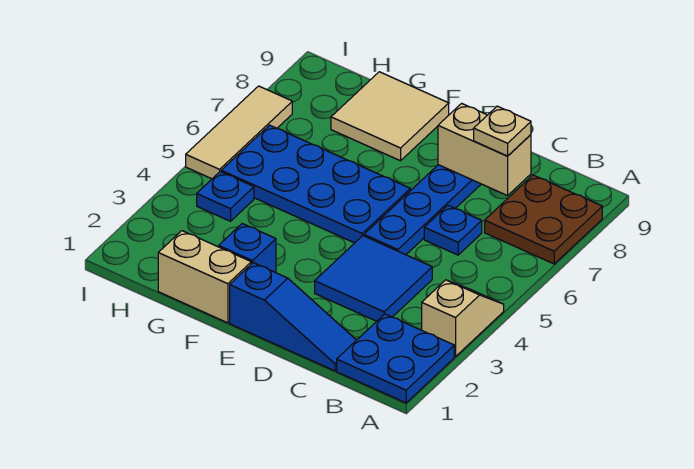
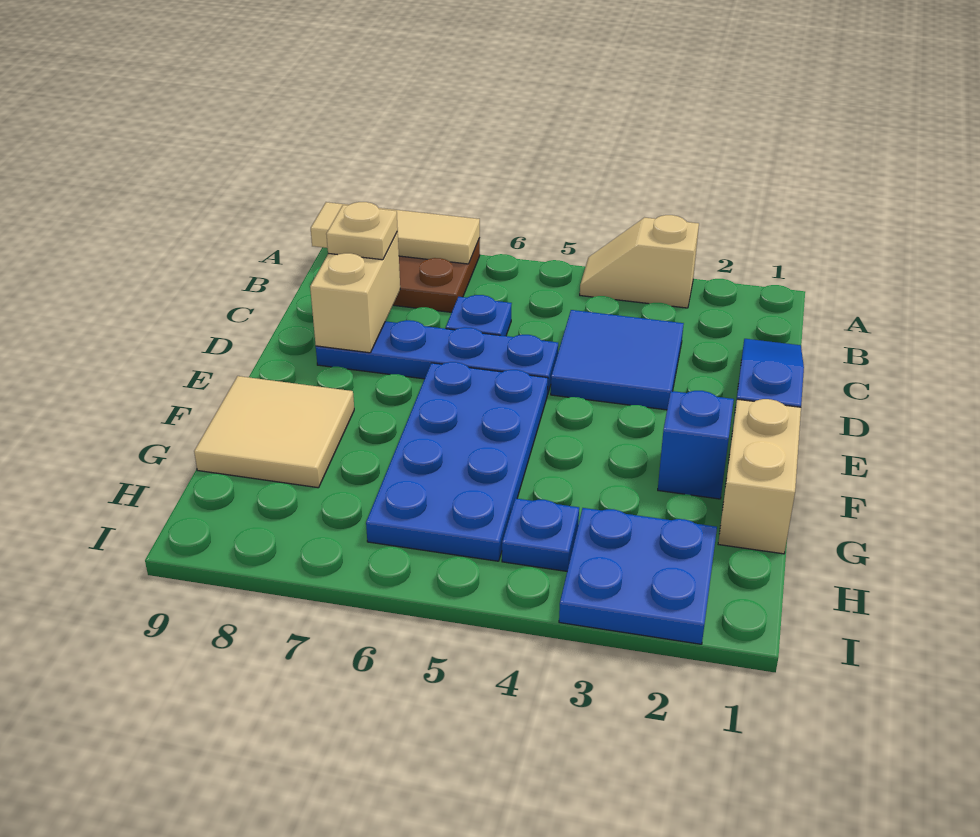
blue 2x2 plate [337,314,454,403] -> blue 2x2 plate moved to [559,508,717,644]
tan 1x3 tile [186,86,292,179] -> tan 1x3 tile moved to [311,202,480,264]

